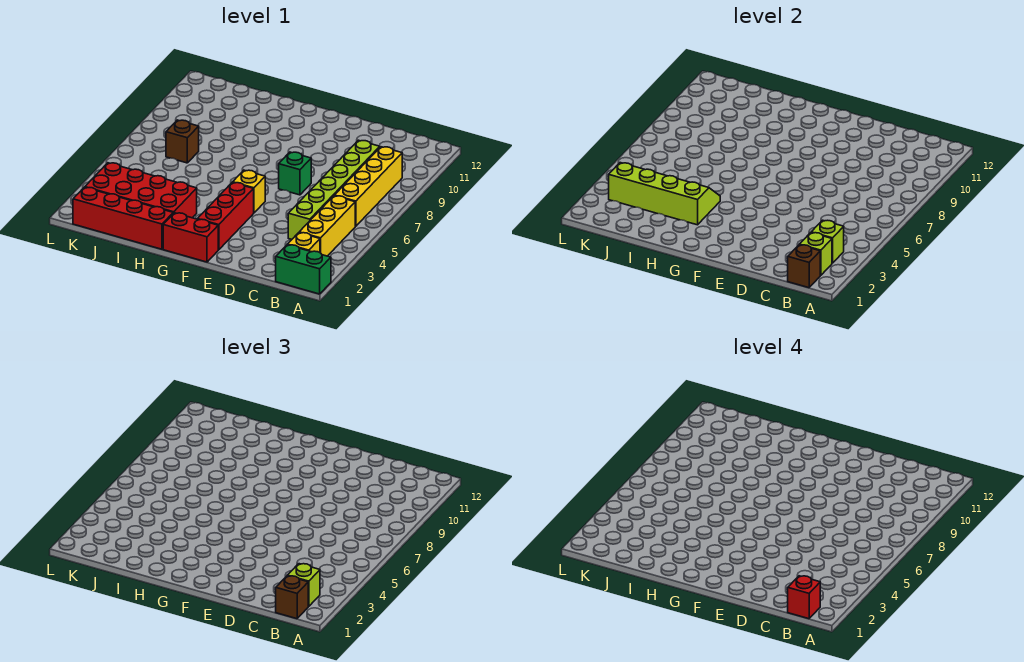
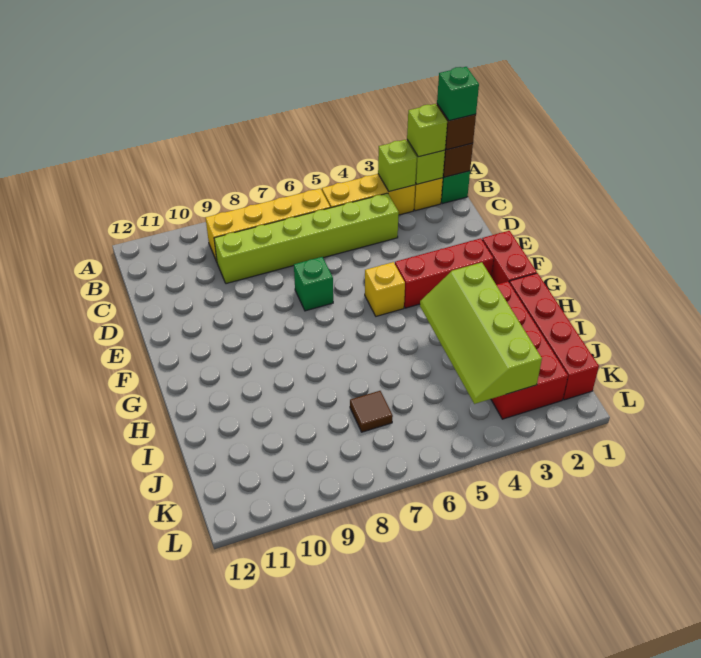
red 1x1 brick [788,576,820,619] -> green 1x1 brick [437,67,479,121]
brown 1x1 brick [166,120,199,163] -> brown 1x1 tile [350,391,393,432]

